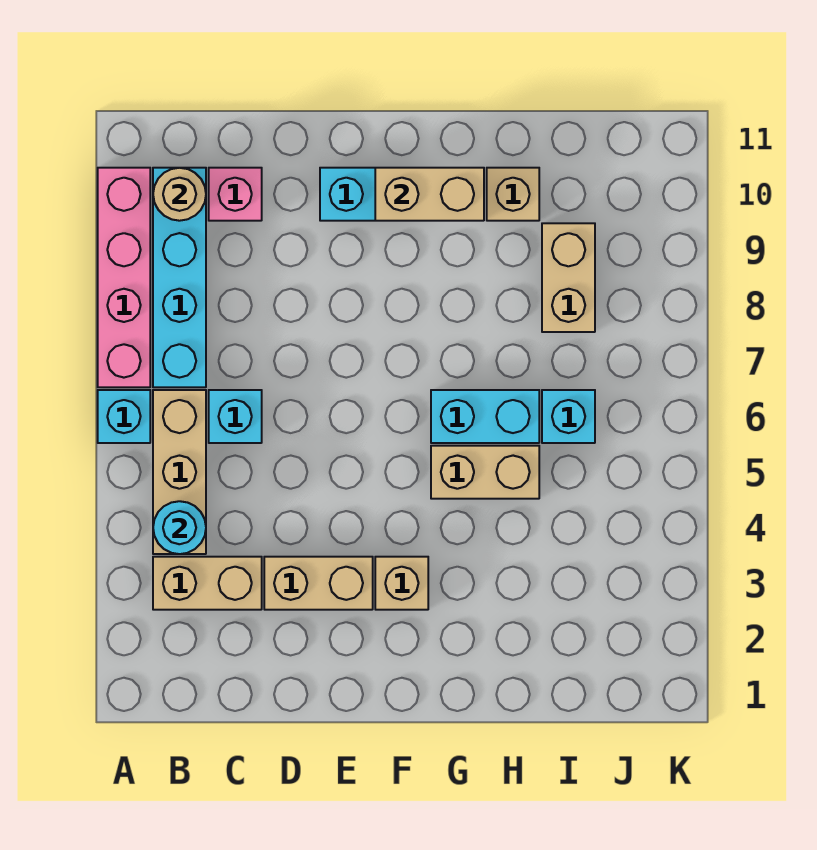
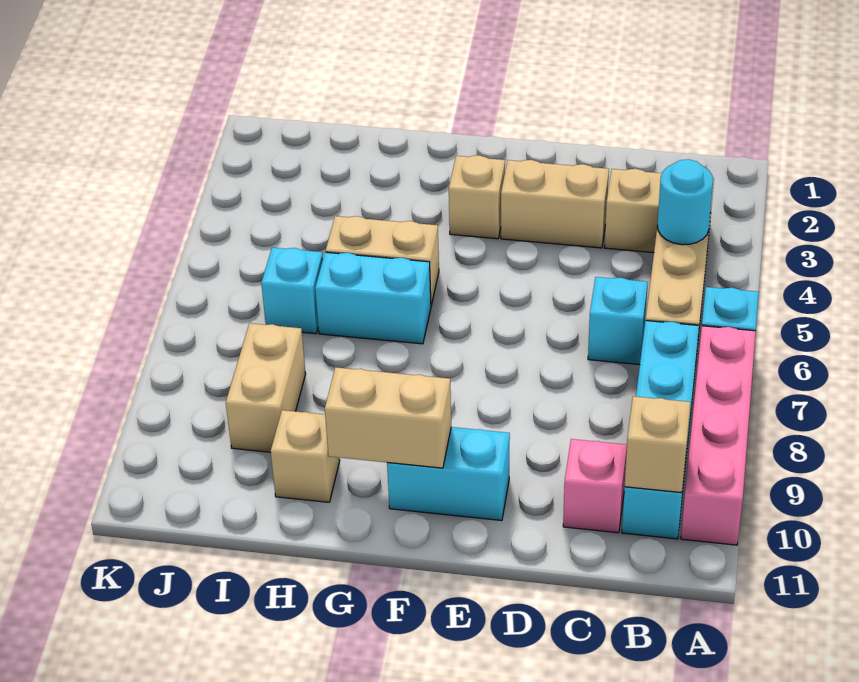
tan 1x1 round brick [153,168,206,221] -> tan 1x1 brick [625,396,691,493]

